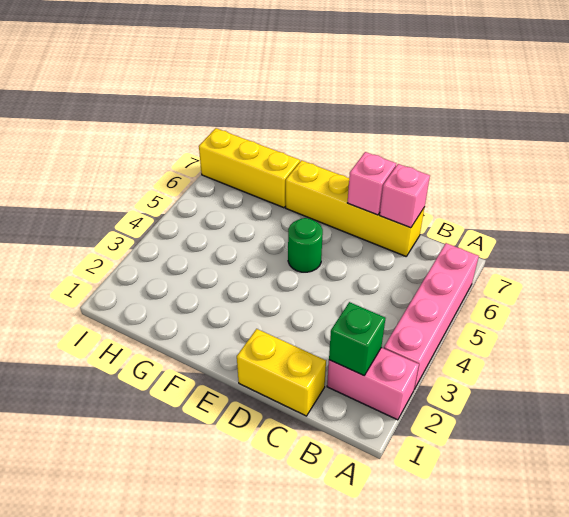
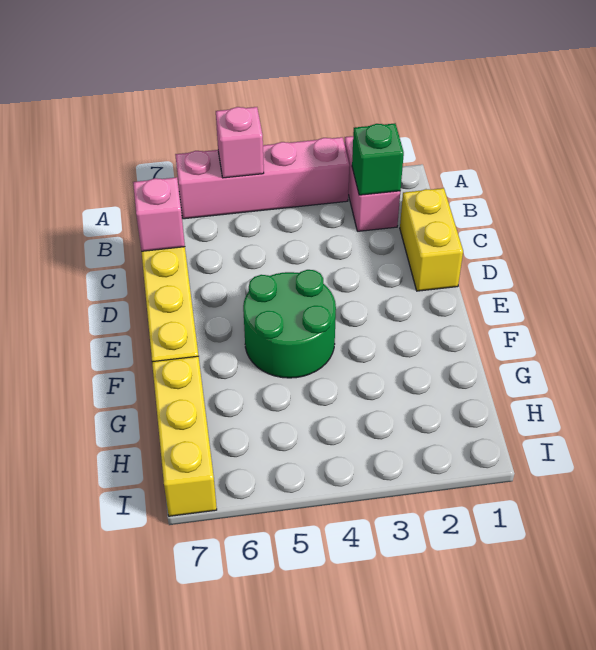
pink 1x1 brick [348,152,396,215] -> pink 1x1 brick moved to [216,107,264,178]
green 1x1 round brick [288,218,323,272] -> green 2x2 round brick [243,270,336,378]

